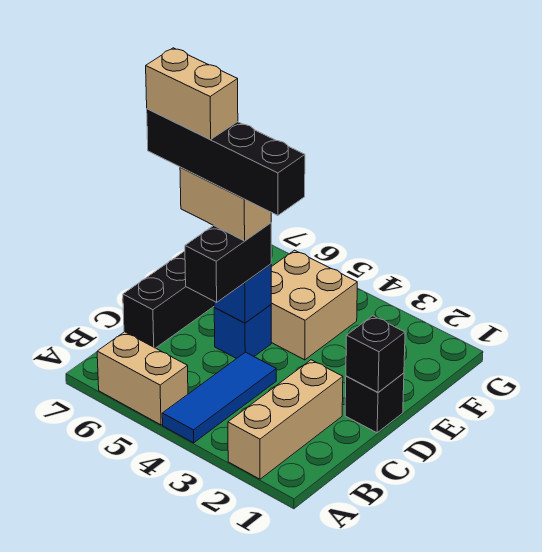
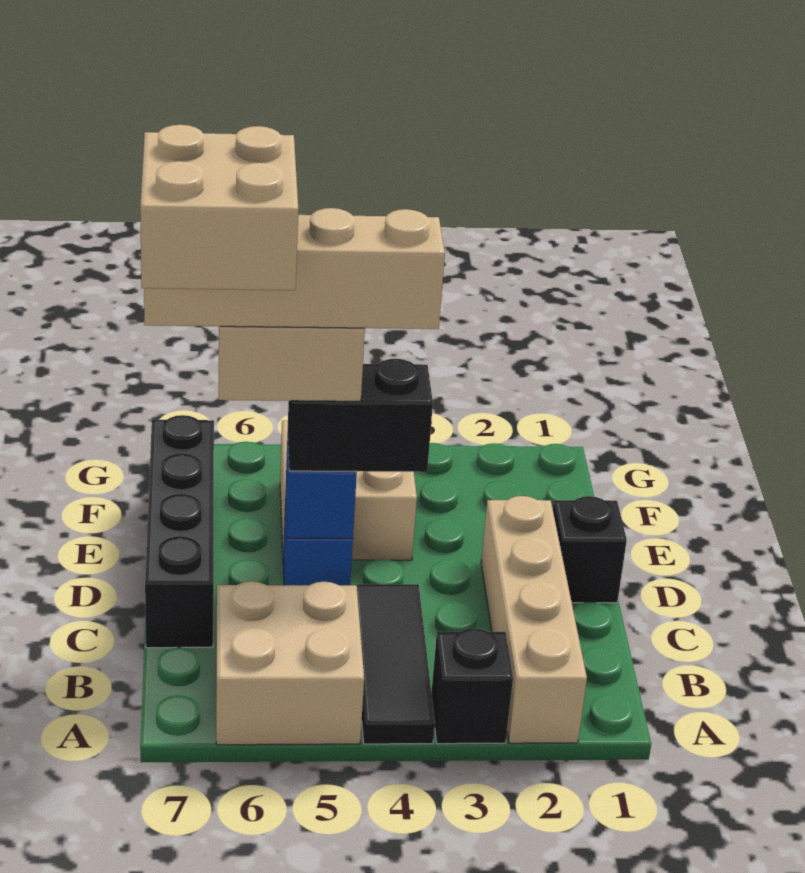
tan 1x3 brick [228,360,343,479] -> tan 1x4 brick [481,496,587,743]
blue 1x3 tile [162,352,276,443] -> black 1x3 tile [354,584,435,744]
tan 1x2 brick [97,332,188,425] -> tan 2x2 brick [216,581,364,745]
black 1x2 brick [185,223,271,302] -> black 1x2 brick turned to [287,359,433,472]
black 1x1 brick [346,316,405,392] -> black 1x1 brick moved to [431,628,513,744]
black 1x4 brick [147,109,305,215] -> tan 1x4 brick [144,208,445,329]
tan 1x2 brick [146,48,238,139] -> tan 2x2 brick [140,125,298,290]

